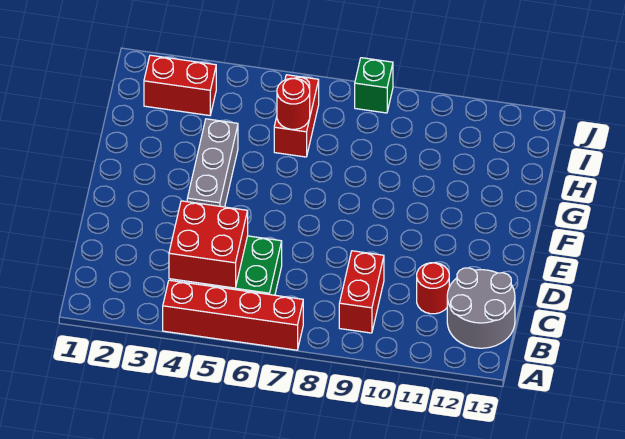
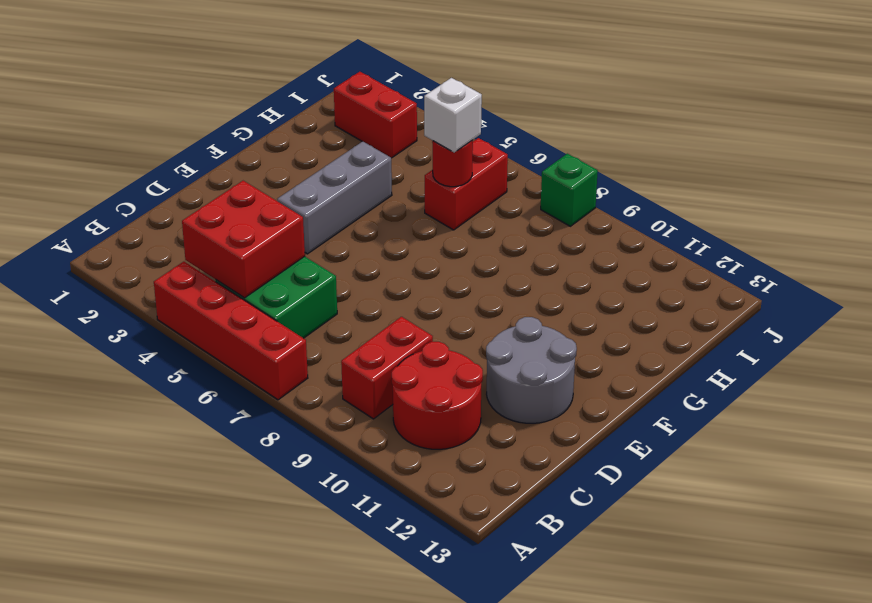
grey 2x2 round brick [447,268,515,348] -> grey 2x2 round brick moved to [486,317,577,423]
red 1x1 round brick [417,263,449,314] -> red 2x2 round brick [392,342,483,449]
none -> white 1x1 brick [424,78,482,152]

